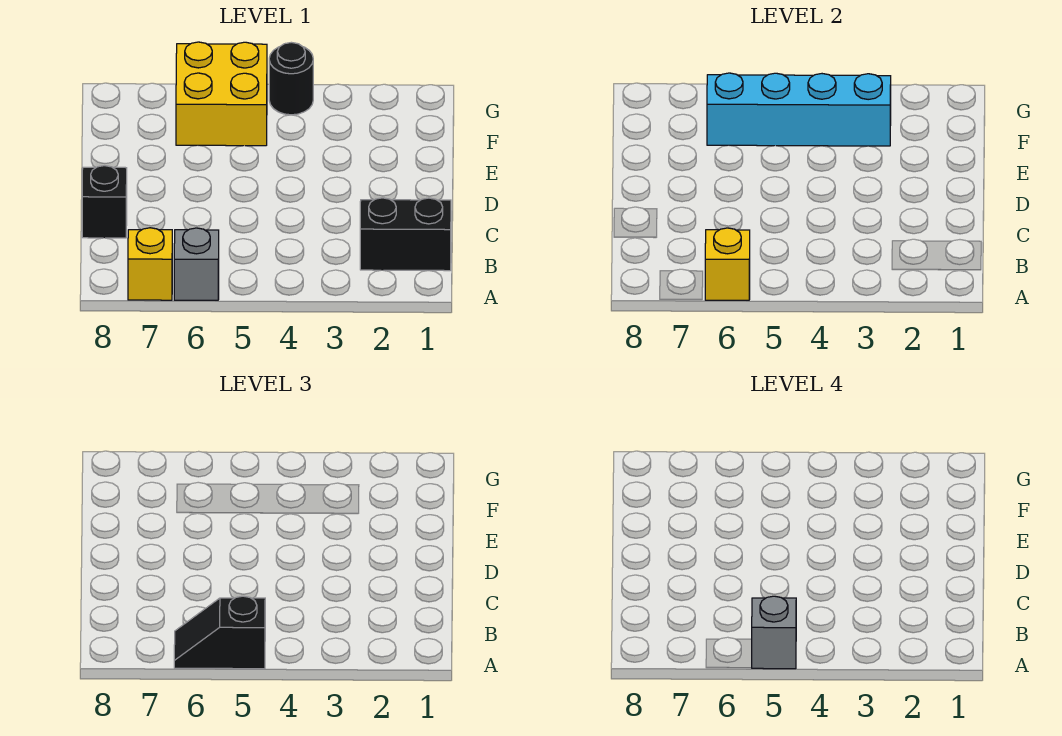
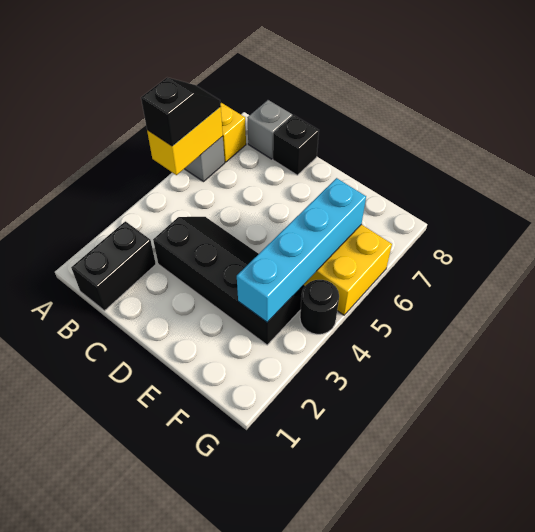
grey 1x1 brick [752,596,796,669] -> grey 1x1 brick moved to [247,100,292,159]
yellow 1x1 brick [705,228,750,300] -> yellow 1x2 brick [147,107,223,175]
none -> black 2x4 slope [153,217,305,345]

